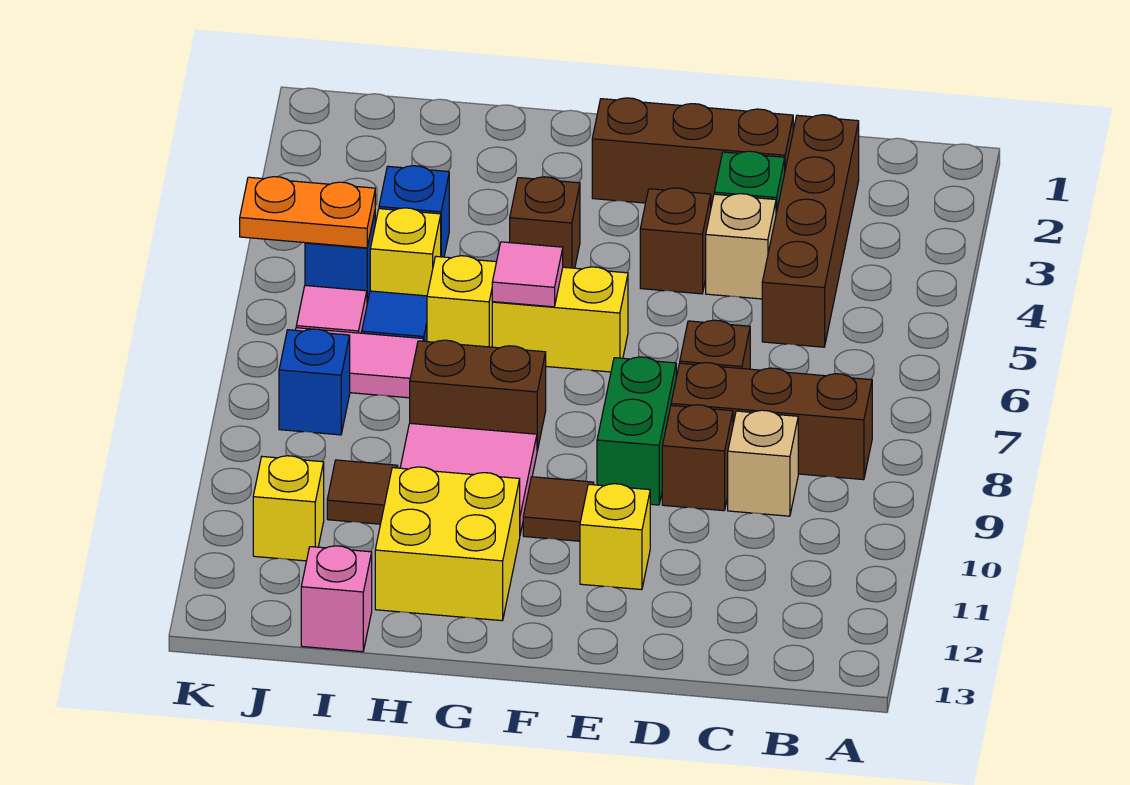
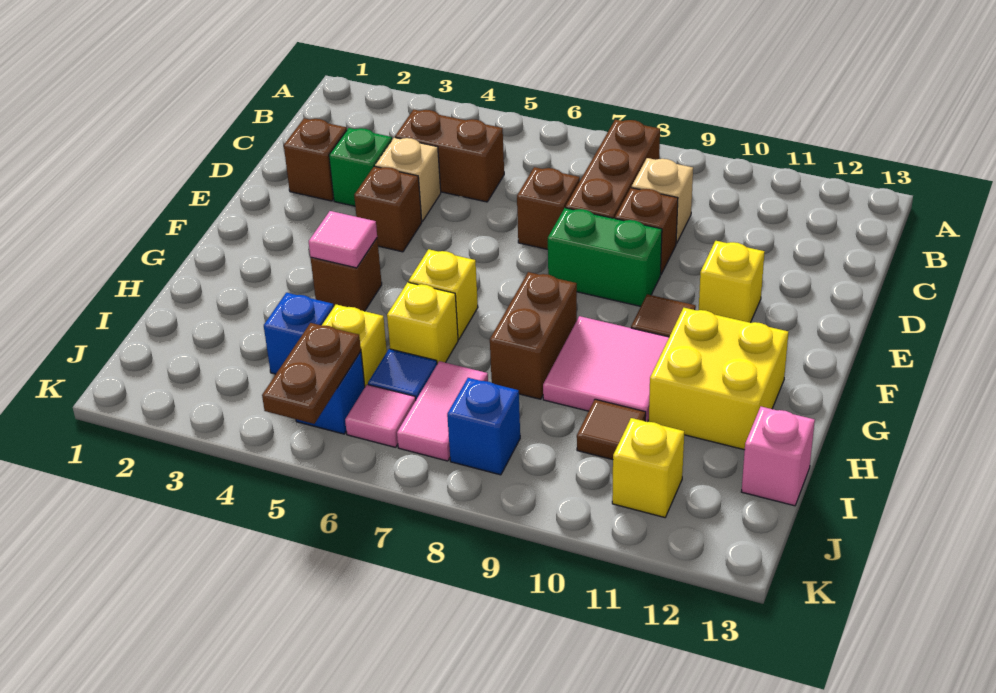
brown 1x4 brick [762,115,859,347] -> brown 1x2 brick [395,109,504,202]
brown 1x3 brick [592,98,793,206] -> brown 1x1 brick [284,118,347,201]
yellow 1x2 brick [492,267,628,372] -> yellow 1x1 brick [409,249,478,339]
pink 1x1 tile [492,242,563,307] -> pink 1x1 tile moved to [309,211,377,268]
orange 1x2 plate [240,177,375,248] -> brown 1x2 plate [262,323,361,424]

